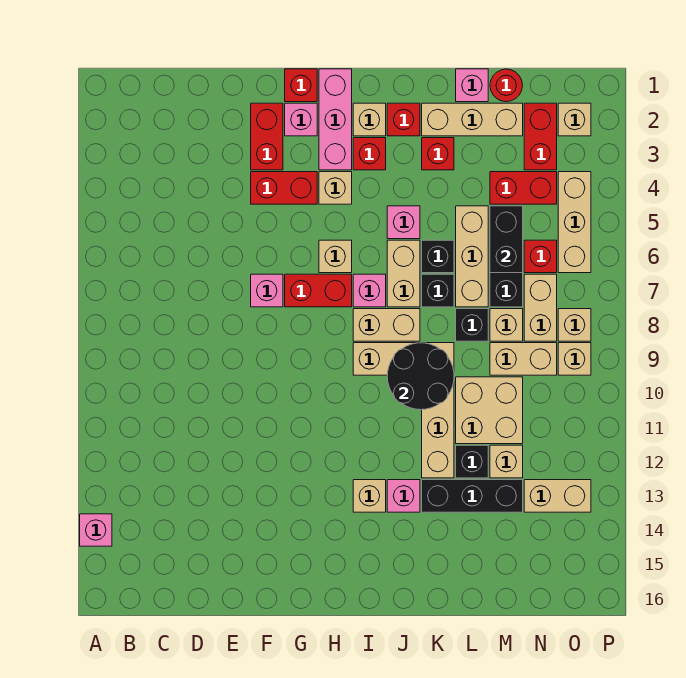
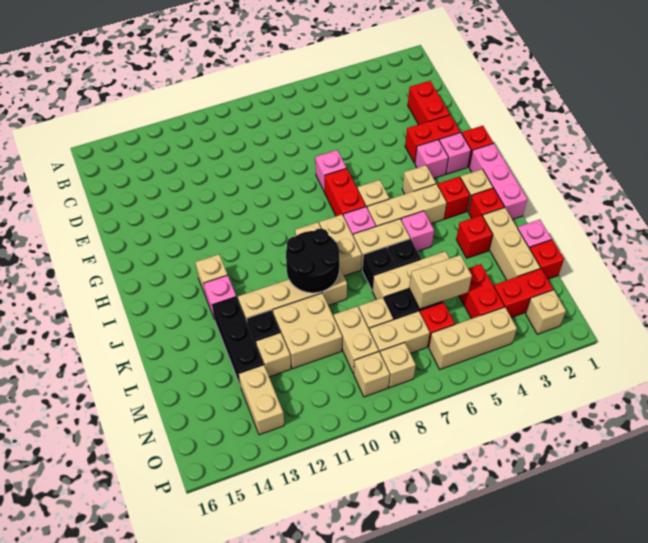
pink 1x1 brick [80,514,112,546] -> pink 1x1 brick moved to [415,140,448,178]
red 1x2 brick [251,172,317,204] -> red 1x2 brick moved to [408,81,450,125]
pink 1x3 brick [319,69,352,170] -> pink 1x3 brick turned to [469,143,527,220]
none -> tan 1x3 brick [367,184,447,226]
black 1x1 brick [456,309,488,341] -> none
red 1x1 round brick [490,69,523,102] -> red 1x1 brick [530,240,564,279]
black 1x2 brick [490,206,523,273] -> tan 1x2 brick [409,255,472,309]

